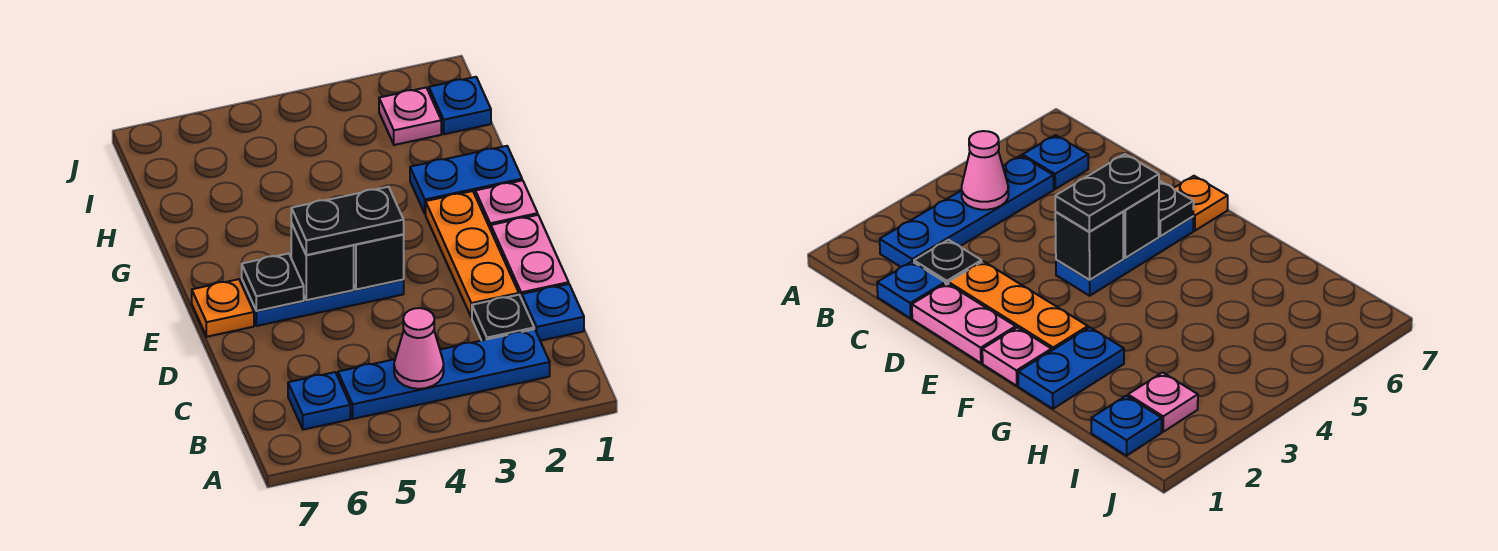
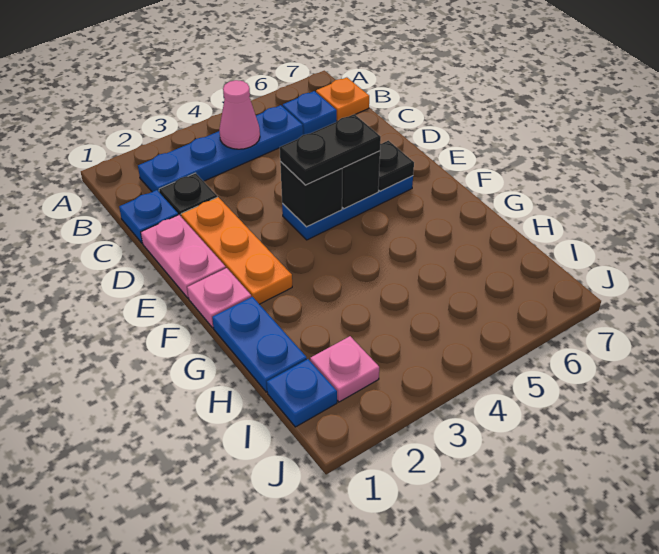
orange 1x1 plate [192,279,254,337] -> orange 1x1 plate moved to [316,77,369,121]
blue 1x2 plate [410,146,522,214] -> blue 1x2 plate turned to [212,297,307,392]

